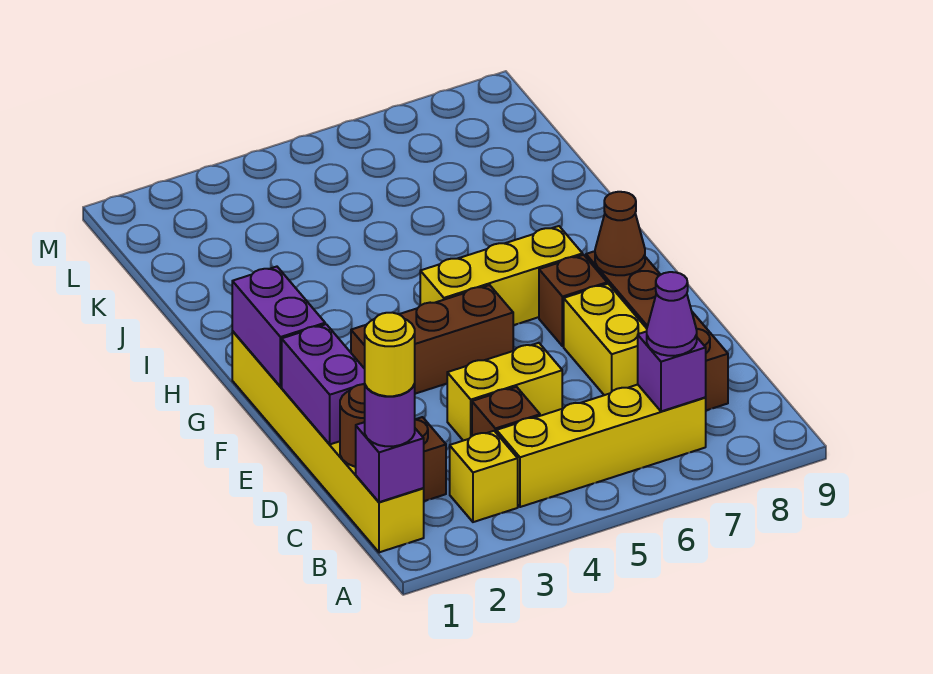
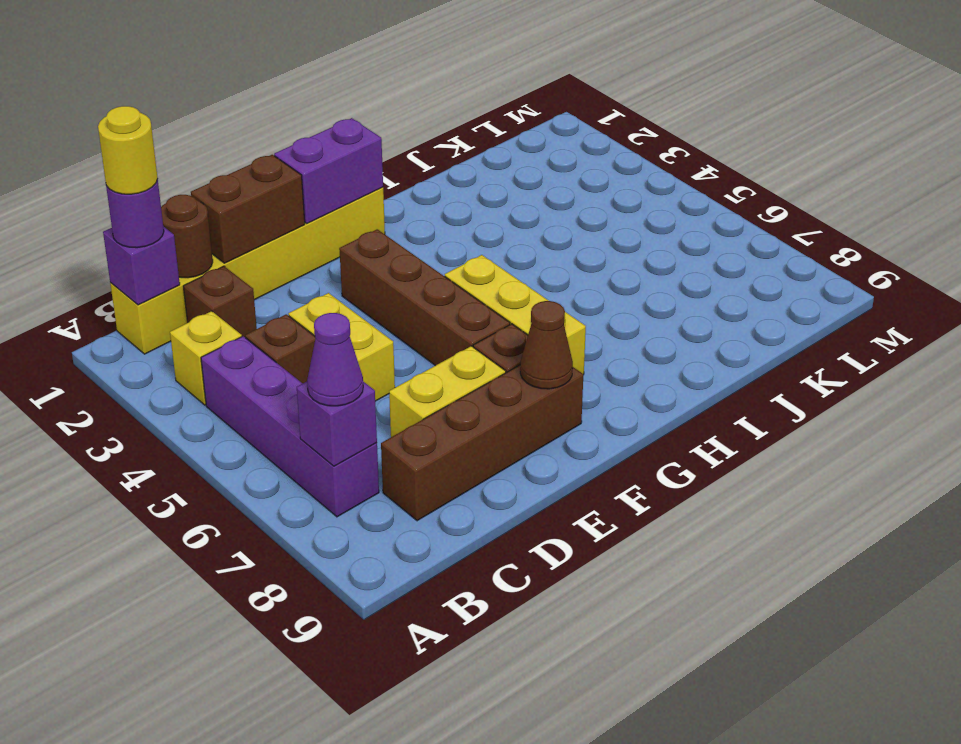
yellow 1x4 brick [497,385,706,507] -> purple 1x4 brick [201,336,379,517]
purple 1x2 brick [282,324,365,444] -> brown 1x2 brick [191,155,305,263]
brown 1x3 brick [351,285,513,394] -> brown 1x4 brick [339,229,510,366]

